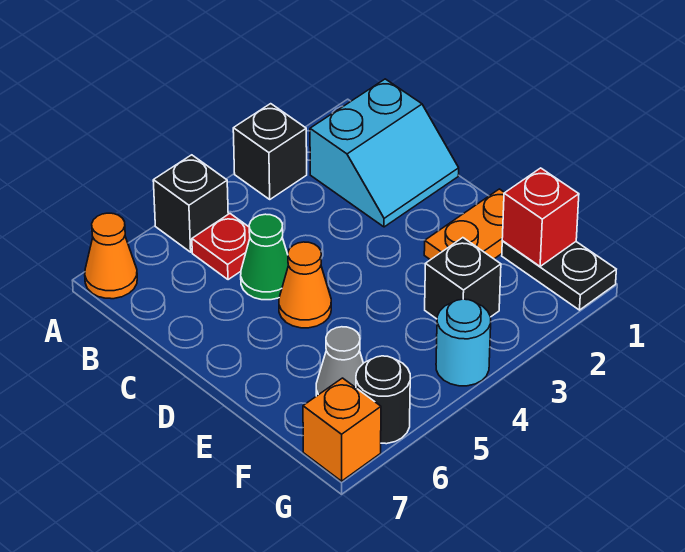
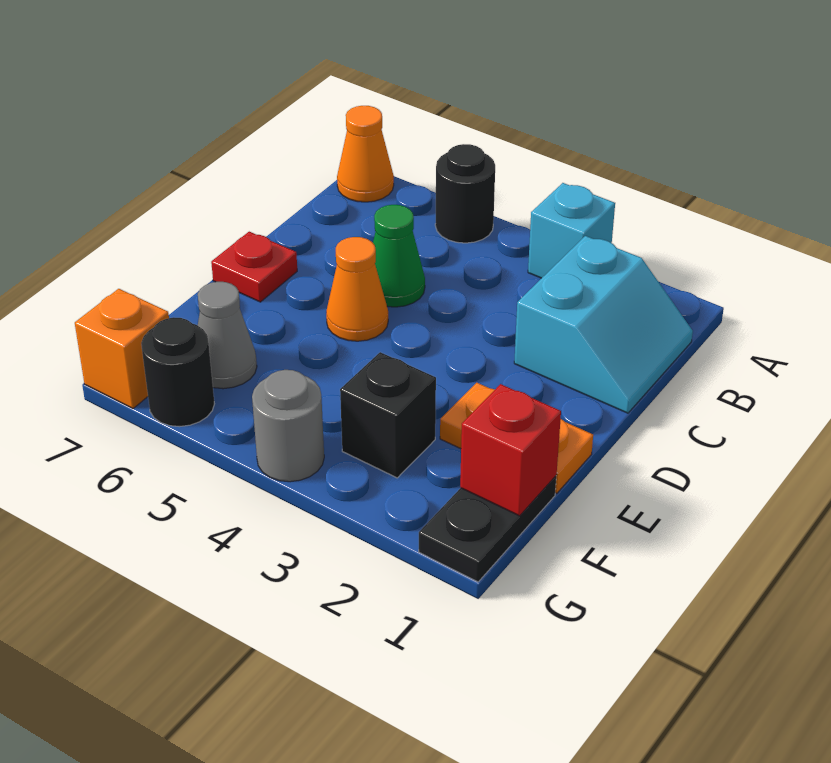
black 1x1 brick [233,104,307,199] -> cyan 1x1 brick [528,183,615,278]
black 1x1 brick [153,155,228,252] -> black 1x1 round brick [435,144,495,243]
cyan 2x2 slope [310,79,459,227] -> cyan 2x2 slope turned to [514,236,693,413]
red 1x1 plate [192,214,250,280] -> red 1x1 plate moved to [211,232,297,302]
cyan 1x1 round brick [436,299,491,386] -> grey 1x1 round brick [252,370,324,482]

